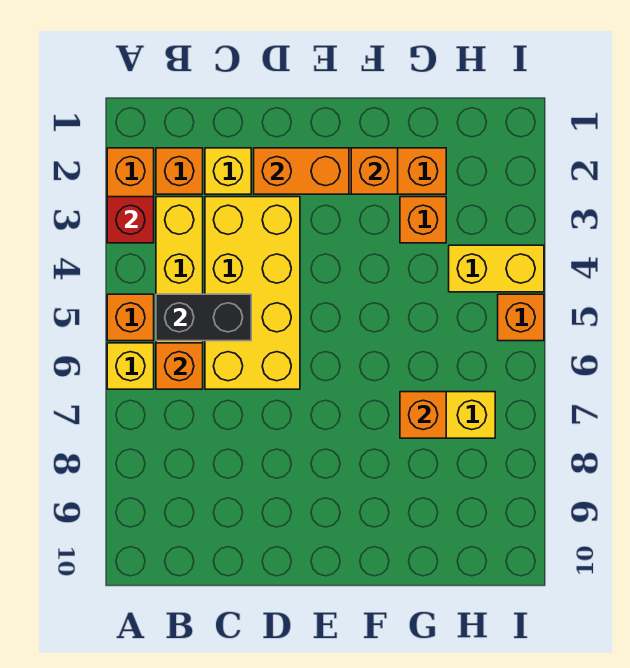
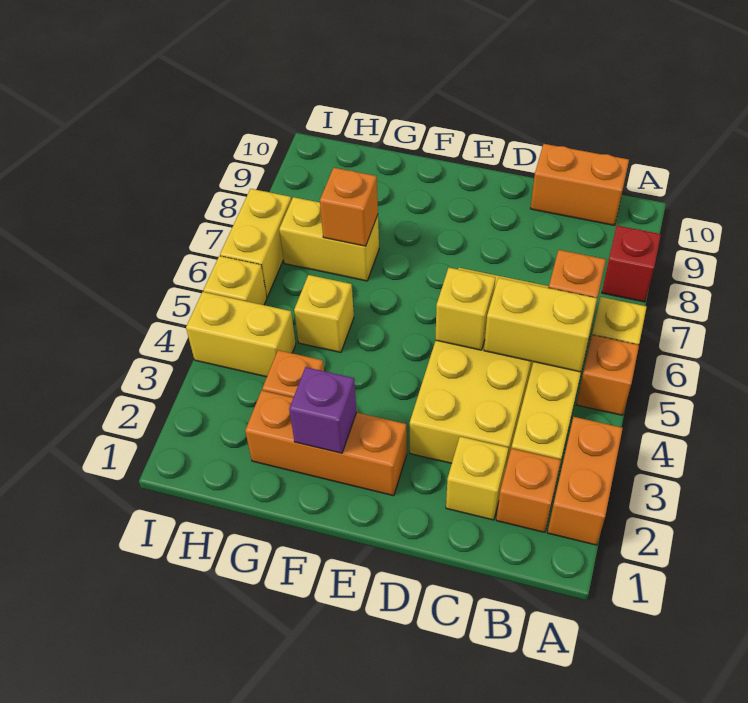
red 1x1 brick [107,197,154,243] -> red 1x1 brick moved to [602,226,661,302]
black 1x2 brick [156,294,251,341] -> yellow 1x2 brick [484,278,597,372]
orange 1x2 brick [254,148,349,194] -> orange 1x2 brick moved to [531,144,629,225]
none -> yellow 1x1 brick [435,268,496,350]
orange 1x1 brick [351,148,398,194] -> purple 1x1 brick [289,367,357,453]
none -> yellow 1x1 brick [294,275,354,352]
orange 1x1 brick [498,294,544,341] -> yellow 1x1 brick [203,256,267,305]
none -> yellow 1x2 brick [220,189,291,297]

